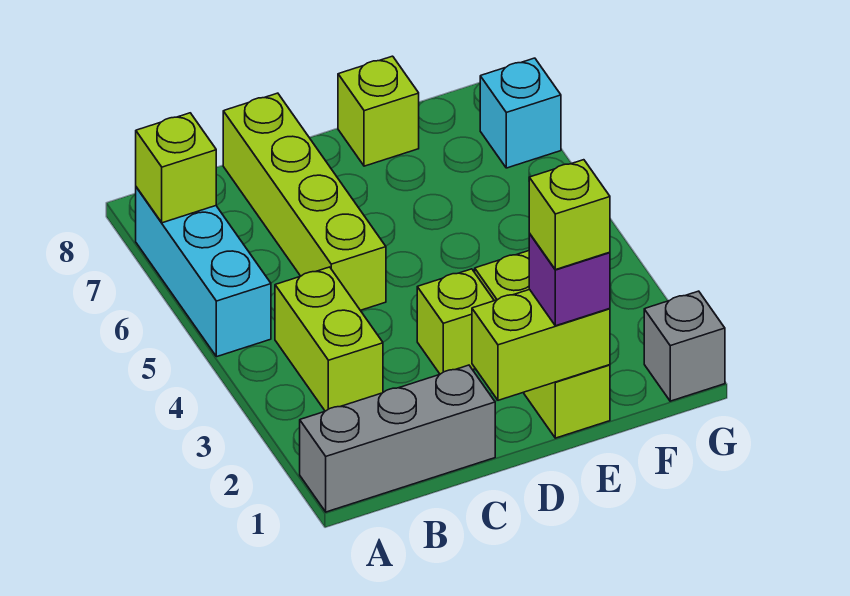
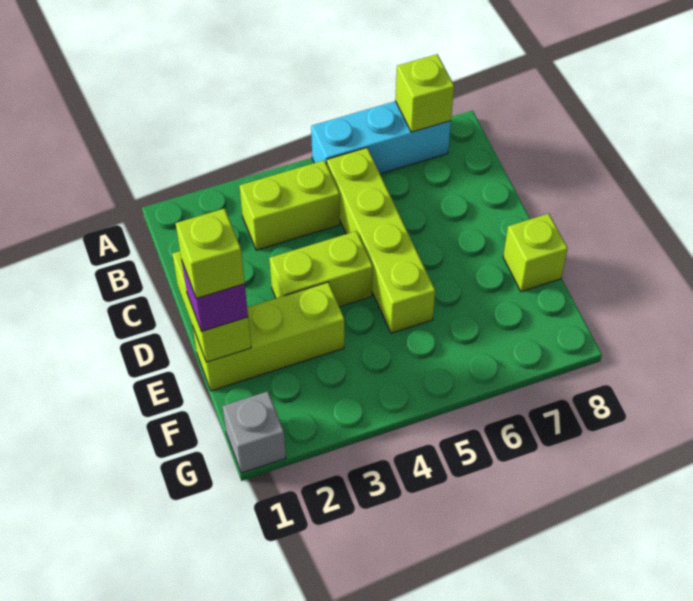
grey 1x3 brick [300,365,495,512] -> none
lime 1x4 brick [223,93,386,310] -> lime 1x4 brick turned to [327,148,435,333]
lime 1x1 brick [417,269,494,374] -> lime 1x2 brick [269,231,373,307]
cyan 1x1 brick [480,58,561,168] -> none

